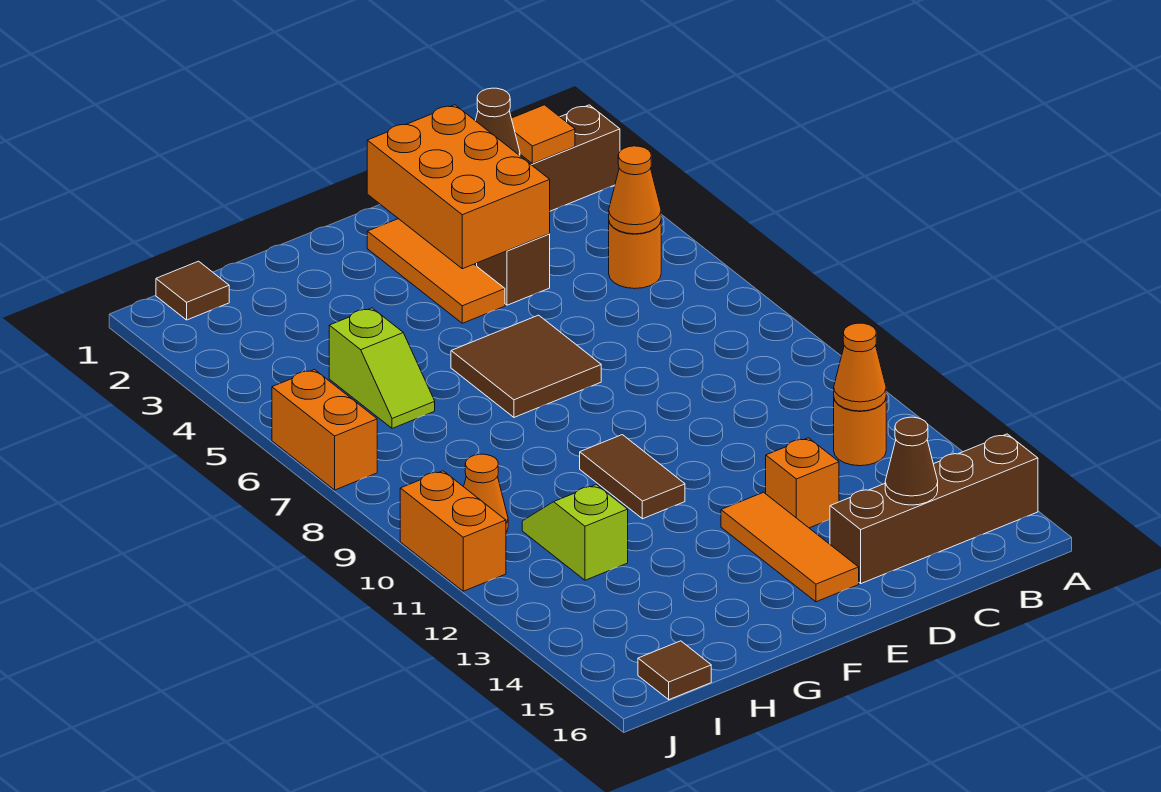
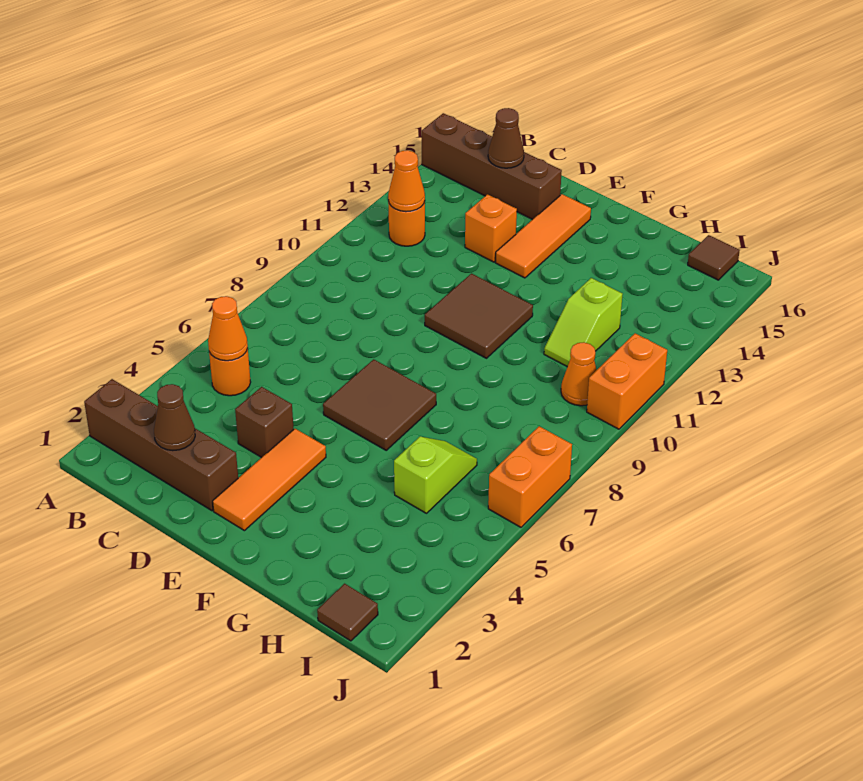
orange 1x1 tile [511,105,575,164] -> none
orange 2x3 brick [367,105,550,269] -> none
brown 1x2 tile [580,435,685,519] -> brown 2x2 tile [425,274,533,358]

